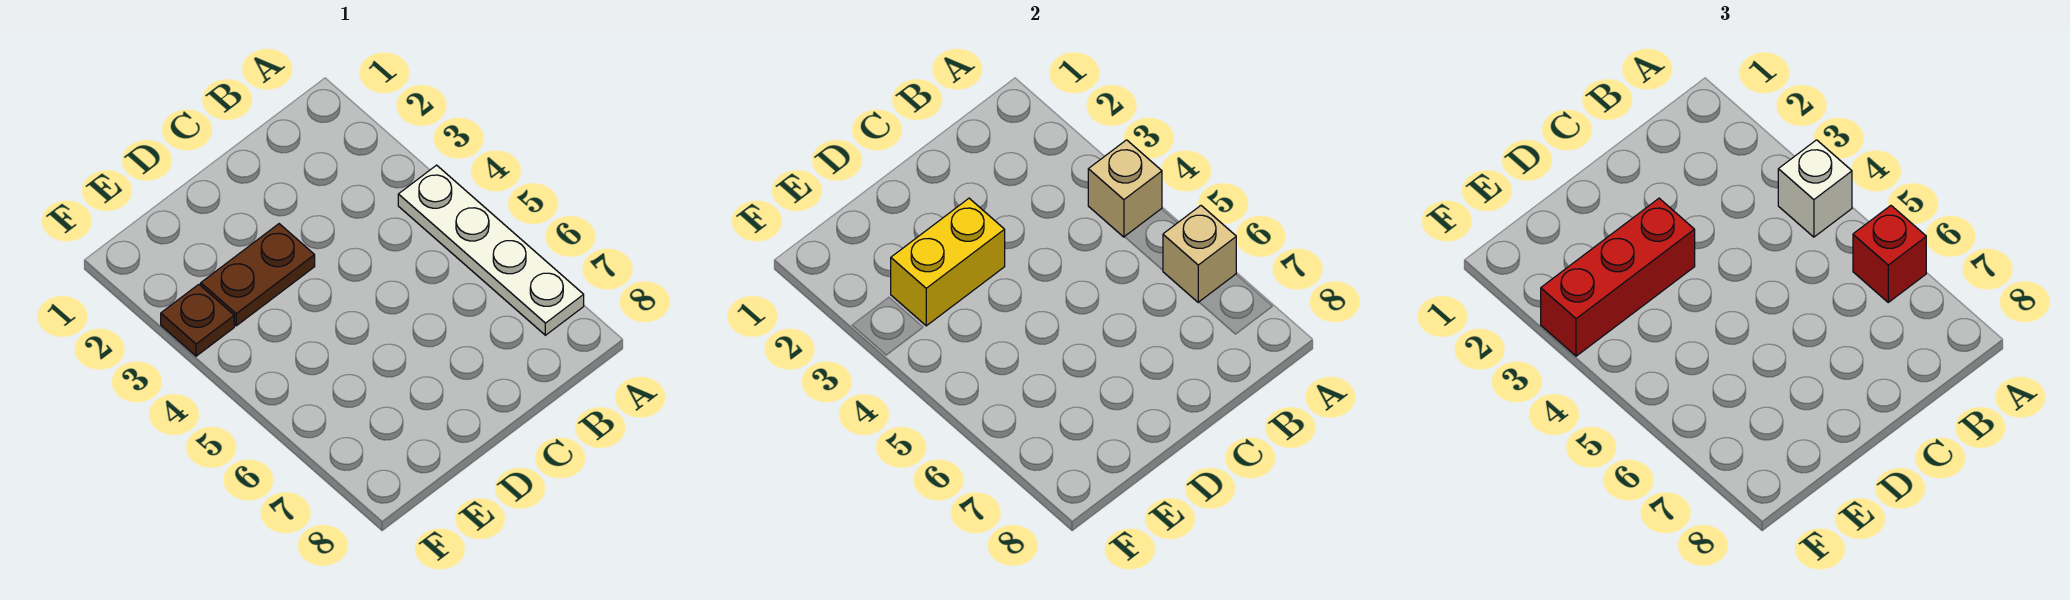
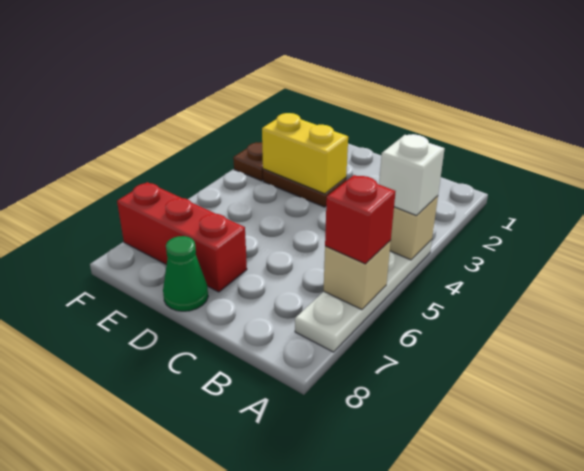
red 1x3 brick [1541,198,1695,356] -> red 1x3 brick moved to [117,182,247,292]
none -> green 1x1 cone [163,236,208,311]

